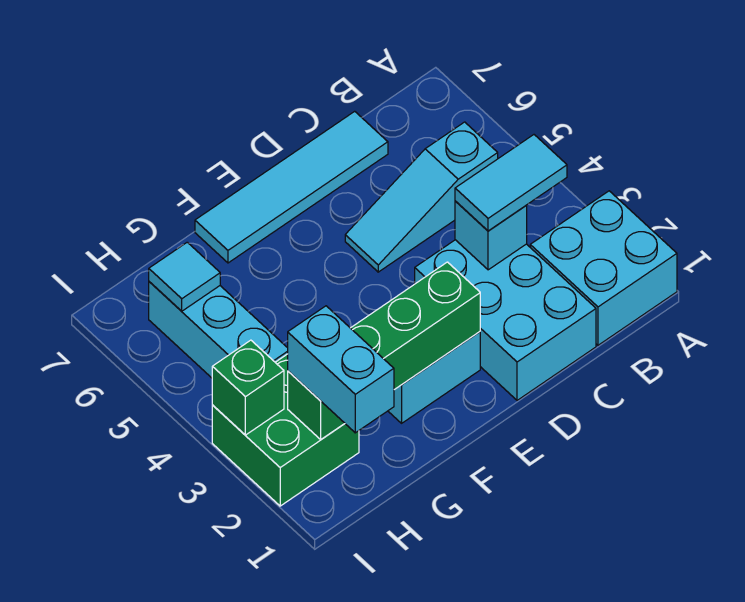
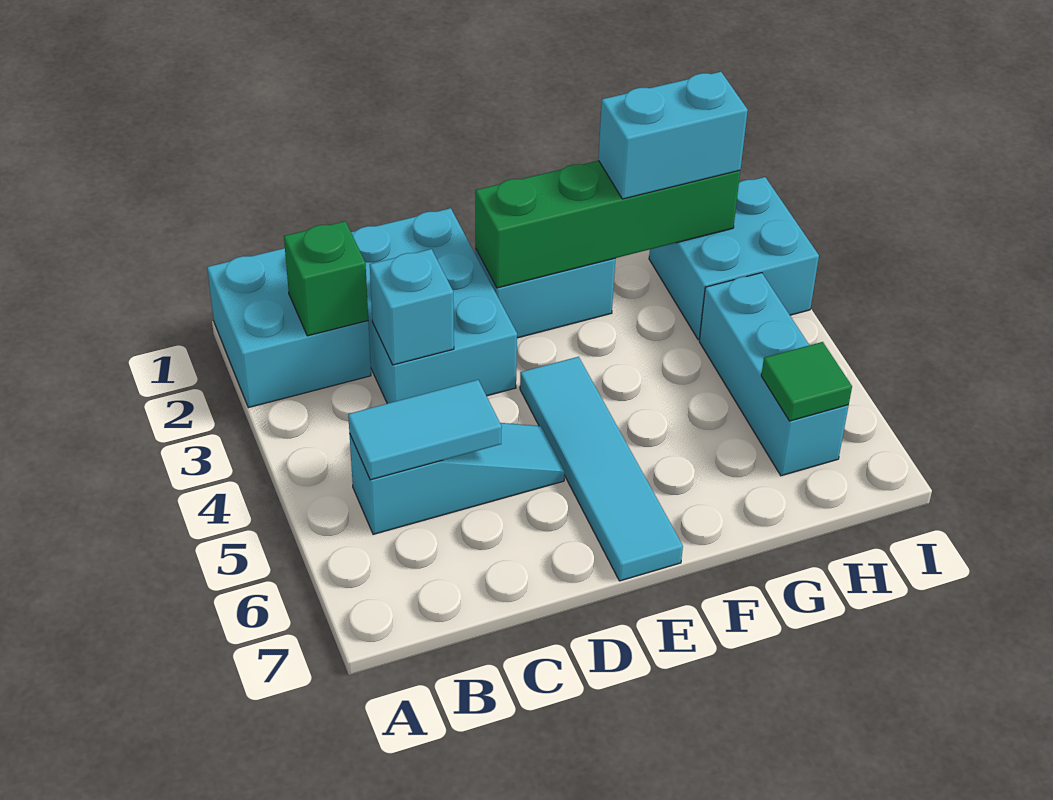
cyan 1x2 tile [455,135,567,231] -> cyan 1x2 tile moved to [348,380,502,480]
cyan 1x4 tile [195,111,388,263] -> cyan 1x4 tile turned to [520,357,683,581]
cyan 1x2 brick [288,306,394,433] -> cyan 1x2 brick turned to [598,72,748,199]
green 2x2 brick [212,354,359,506] -> cyan 2x2 brick [649,177,819,340]
cyan 1x1 tile [149,242,220,311] -> green 1x1 tile [761,342,852,421]
green 1x1 brick [212,340,284,435] -> green 1x1 brick moved to [284,221,368,336]

